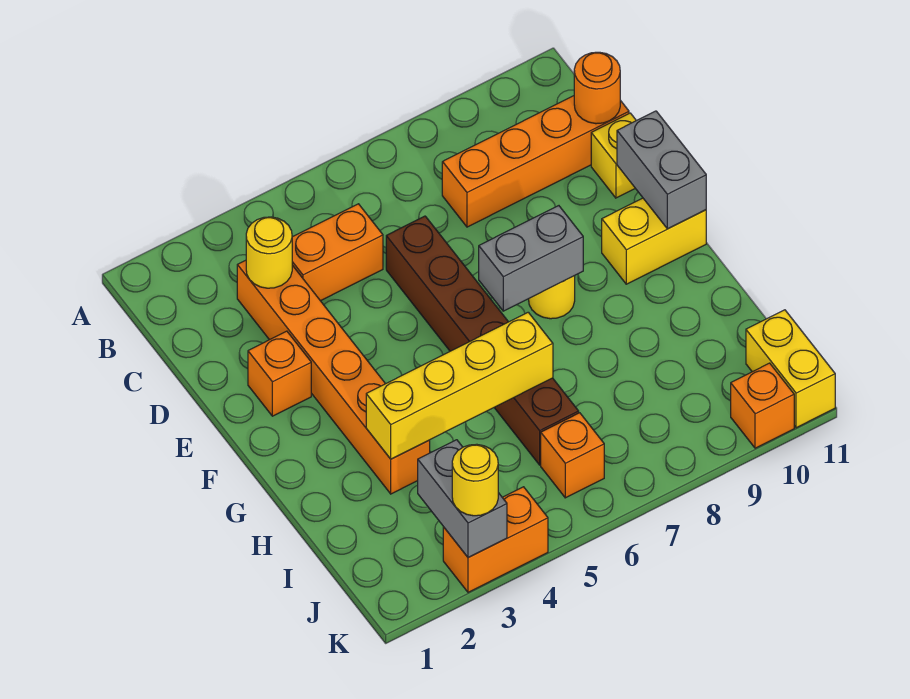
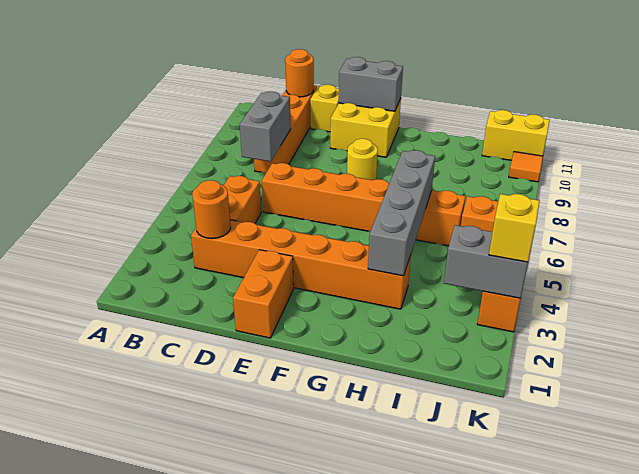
yellow 1x1 round brick [246,217,292,288] -> orange 1x1 round brick [192,180,231,239]
brown 1x6 brick [386,216,579,465] -> orange 1x6 brick [262,163,466,246]
orange 1x1 brick [248,331,311,416] -> orange 1x2 brick [233,250,294,338]
grey 1x2 brick [479,206,583,311] -> grey 1x2 brick moved to [240,92,291,162]
yellow 1x2 brick [602,198,706,284] -> yellow 2x2 brick [330,99,401,157]
yellow 1x4 brick [366,312,553,459] -> grey 1x4 brick [368,150,435,276]
yellow 1x1 round brick [452,444,498,516] -> yellow 1x1 brick [489,194,540,262]
orange 1x1 brick [731,363,794,448] -> orange 1x1 tile [509,152,543,182]

